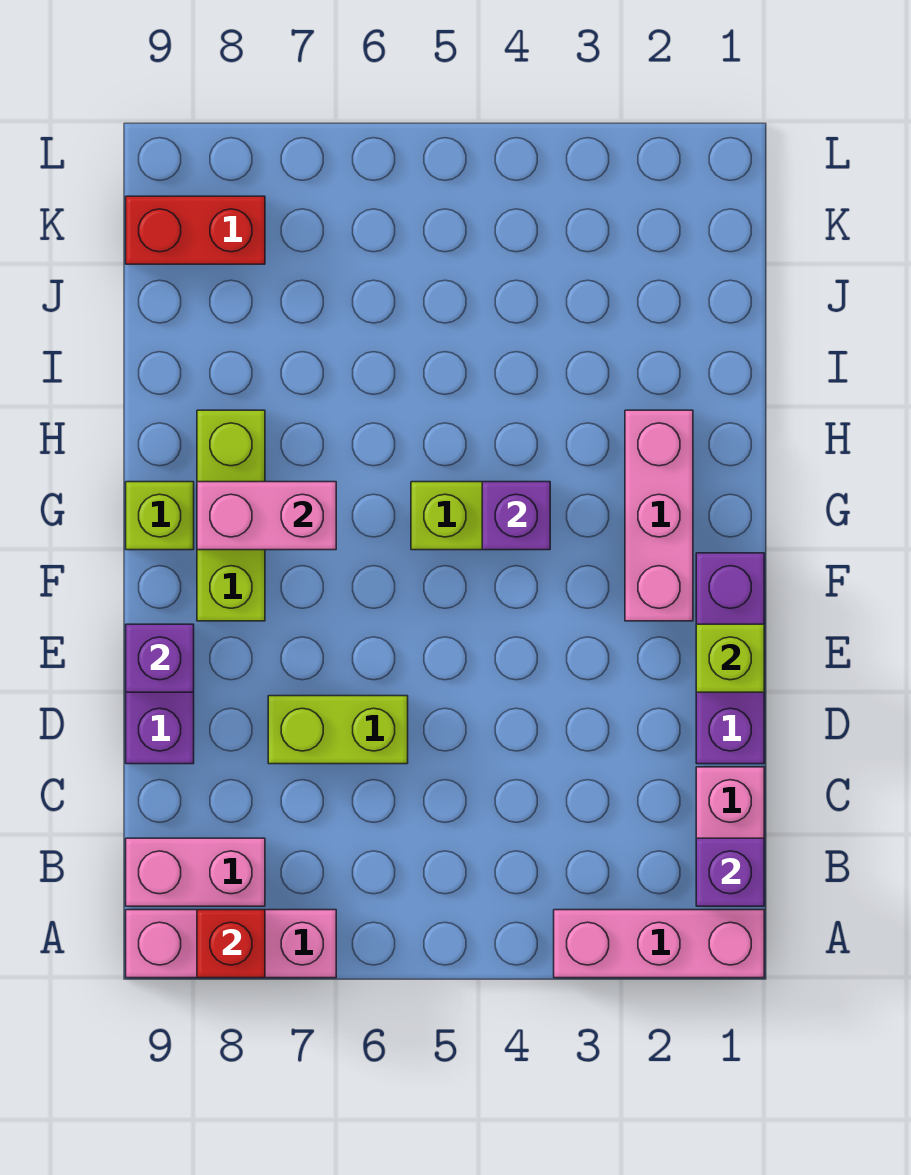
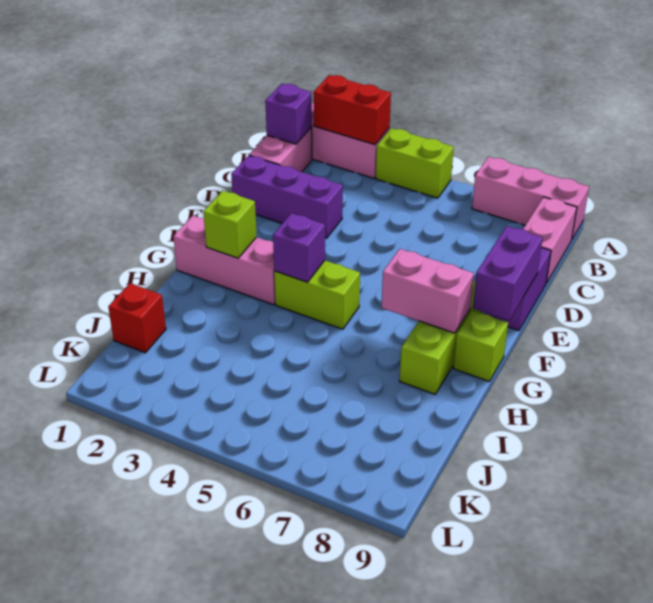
red 1x1 brick [197,910,265,978] -> red 1x1 brick moved to [108,283,166,353]
pink 1x2 brick [126,838,265,906] -> pink 1x2 brick turned to [523,197,577,283]
purple 1x3 brick [696,553,764,764] -> purple 1x3 brick turned to [231,155,343,238]
lime 1x2 brick [268,696,408,764] -> lime 1x2 brick moved to [376,128,454,198]
lime 1x1 brick [696,624,764,692] -> lime 1x1 brick moved to [203,191,257,258]
purple 1x1 brick [126,624,194,692] -> purple 1x2 brick [473,226,543,321]
pink 1x3 brick [625,410,693,621] -> pink 1x3 brick turned to [173,216,275,305]
red 1x2 brick [126,196,265,264] -> red 1x2 brick moved to [314,75,391,145]

